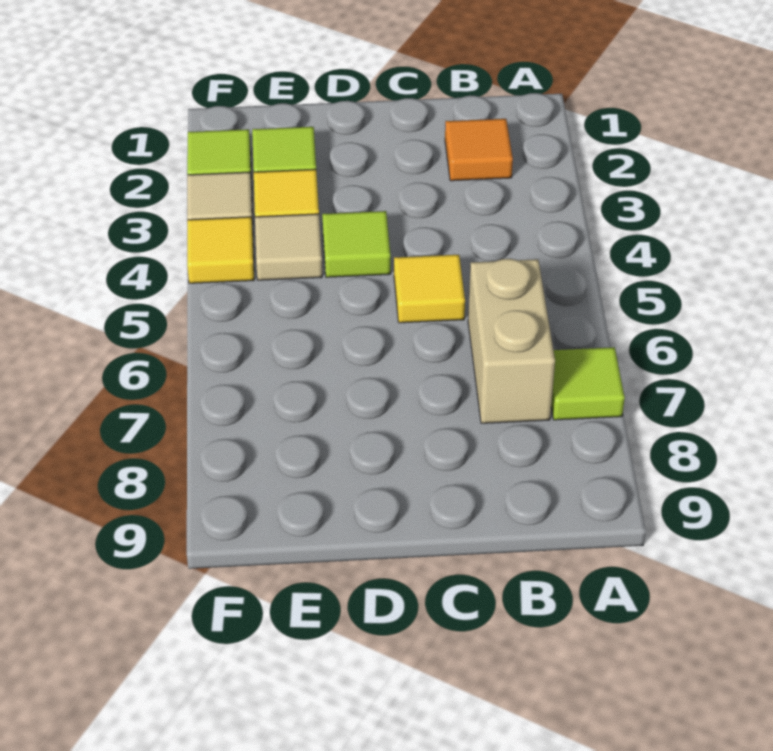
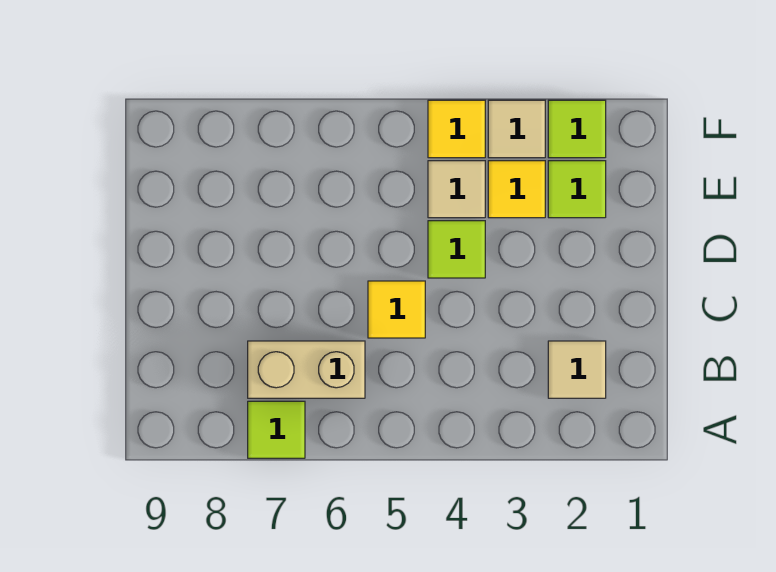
orange 1x1 tile [445,119,513,181] -> tan 1x1 tile [548,341,606,398]

